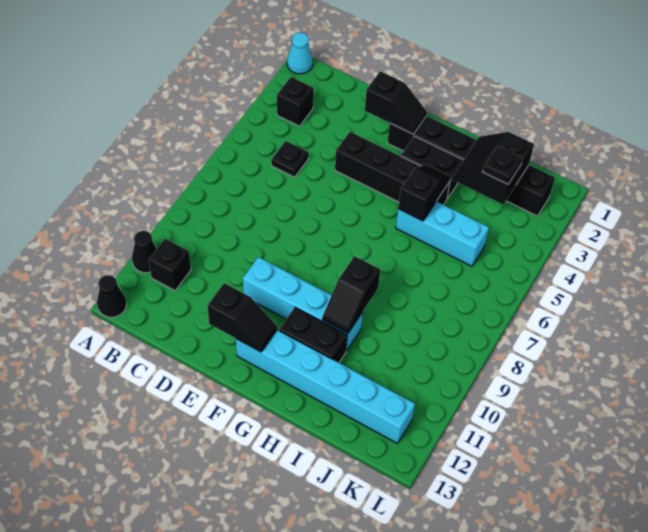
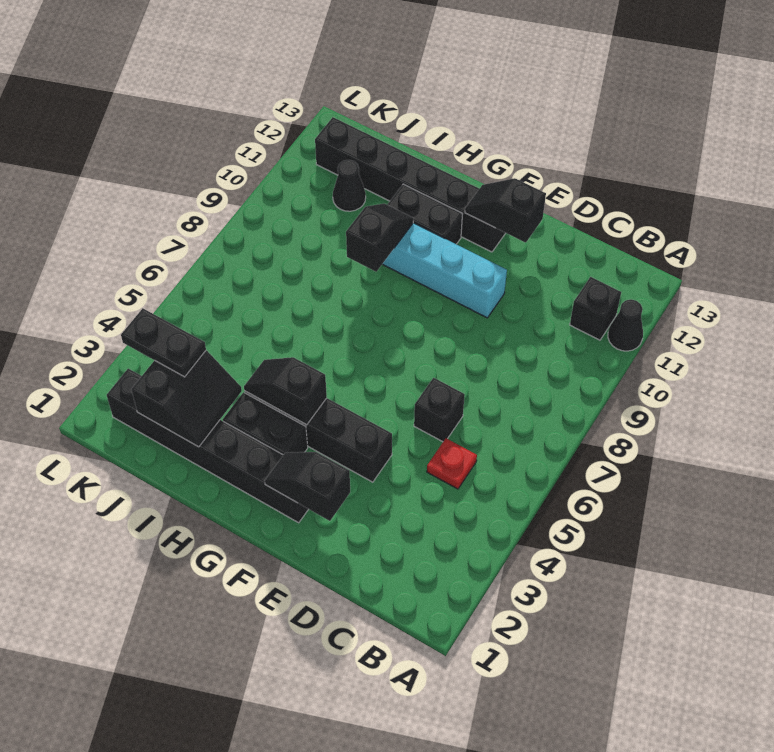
cyan 1x1 cone [287,32,313,74] -> none
black 1x1 cone [97,275,127,317] -> black 1x1 cone moved to [333,160,366,211]
black 1x1 brick [277,77,314,126] -> black 1x1 brick moved to [414,378,465,442]
black 1x1 plate [271,141,309,177] -> red 1x1 plate [427,438,477,489]
cyan 1x6 brick [236,330,415,444] -> black 1x6 brick [315,117,505,252]
black 1x2 slope [398,165,451,221] -> black 1x2 slope turned to [244,357,327,425]
cyan 1x3 brick [396,201,489,266] -> none
black 1x1 plate [483,146,523,184] -> black 1x2 plate [121,308,206,377]

